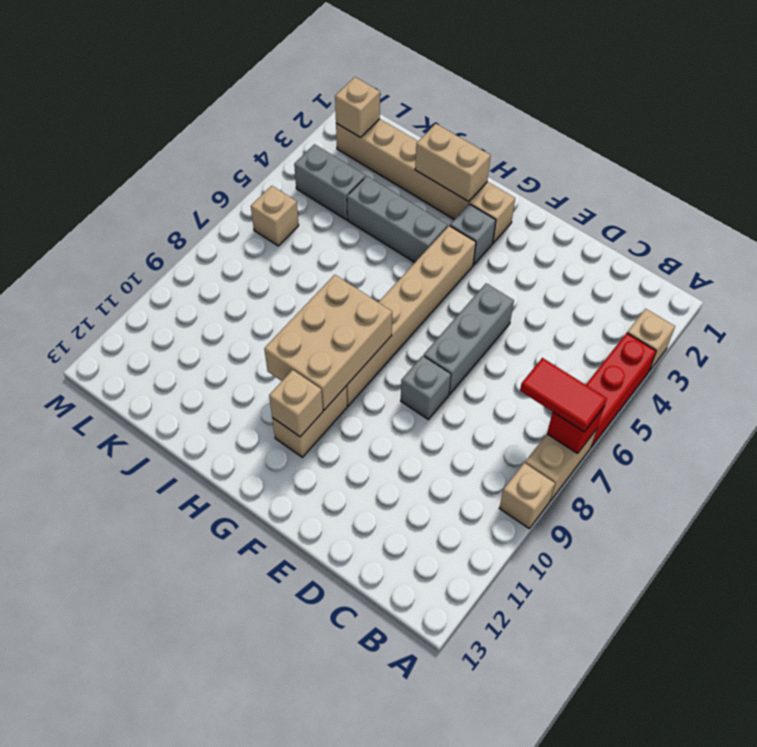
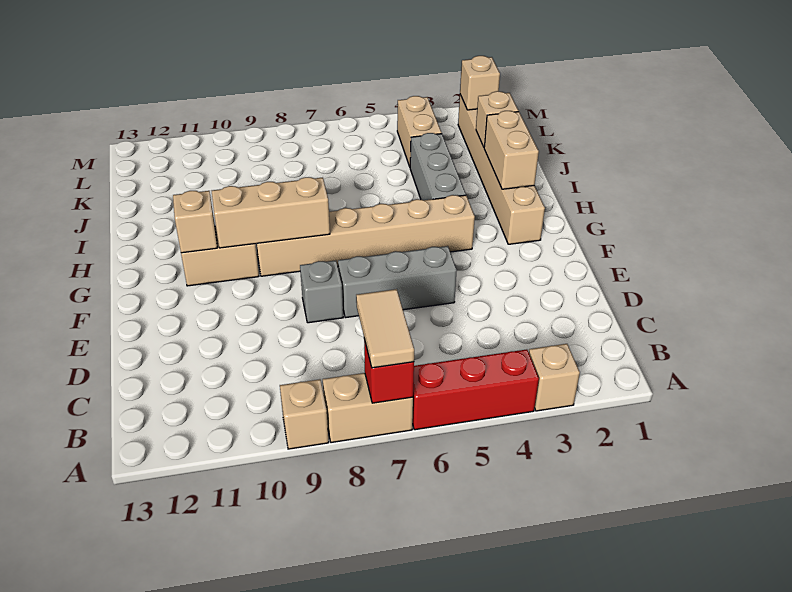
red 1x2 tile [520,358,607,432] -> tan 1x2 tile [356,289,414,368]
grey 1x1 brick [450,204,496,265] -> none
tan 2x3 brick [264,275,392,410] -> tan 1x3 brick [212,177,330,248]
grey 1x2 brick [294,144,366,220] -> tan 1x2 brick [397,96,442,167]
tan 1x1 brick [251,186,299,246] -> tan 1x1 brick moved to [476,91,518,147]

